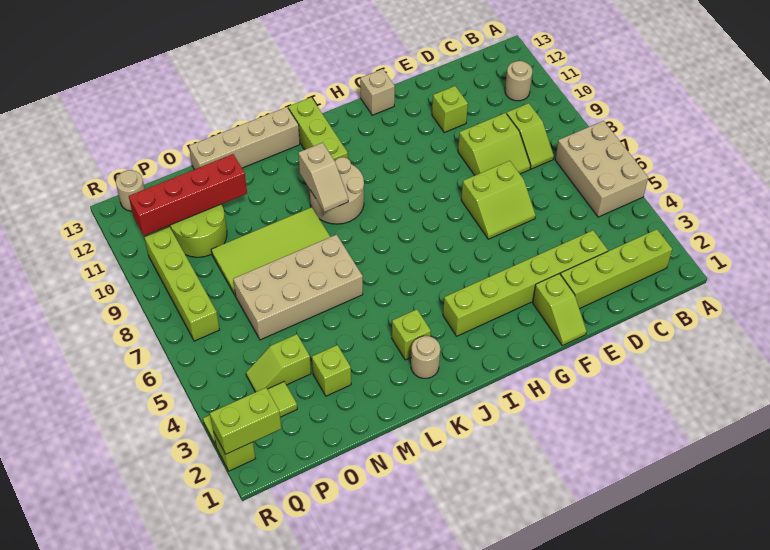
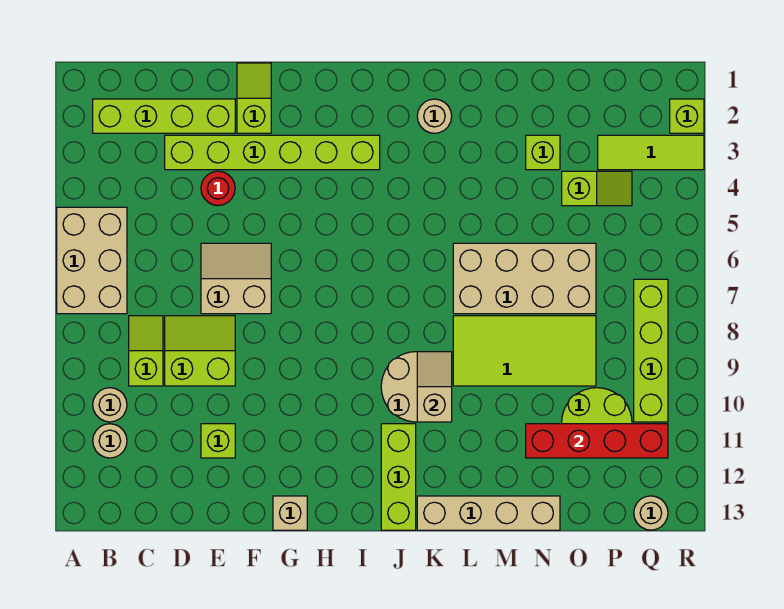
none -> tan 1x1 round brick [93,388,127,422]
none -> red 1x1 round brick [201,171,235,206]
lime 2x2 slope [461,161,536,239] -> tan 2x2 slope [201,243,271,314]
lime 1x1 brick [392,309,431,360] -> none
lime 1x2 brick [210,388,281,454] -> none

